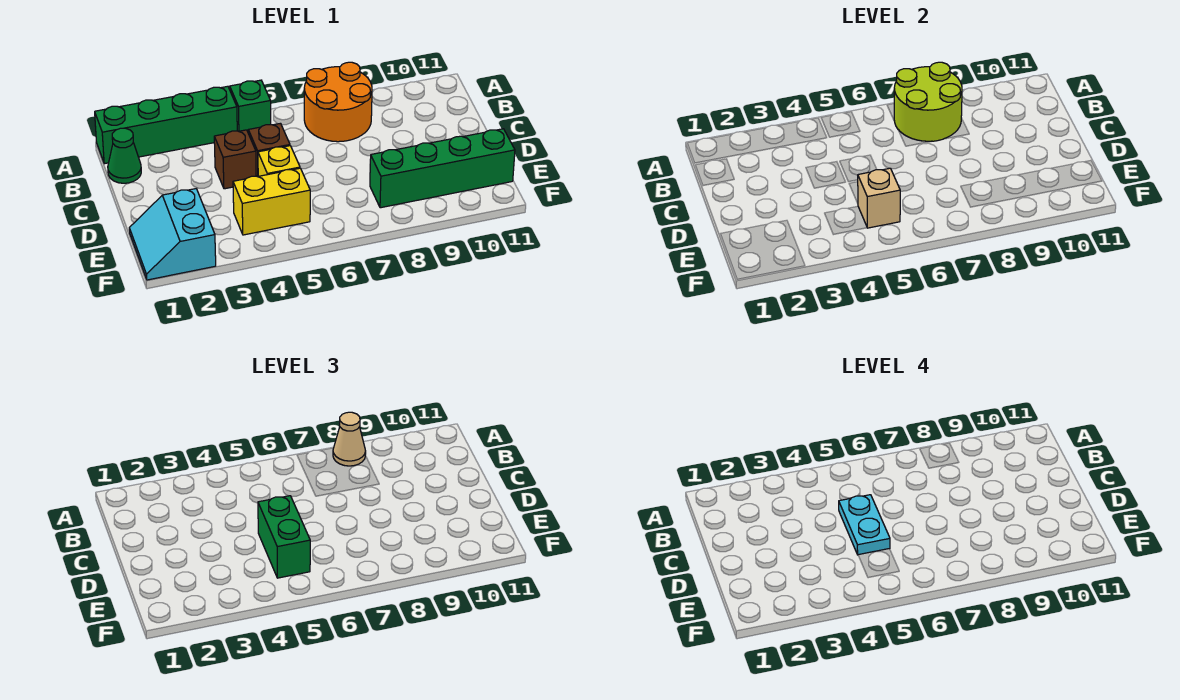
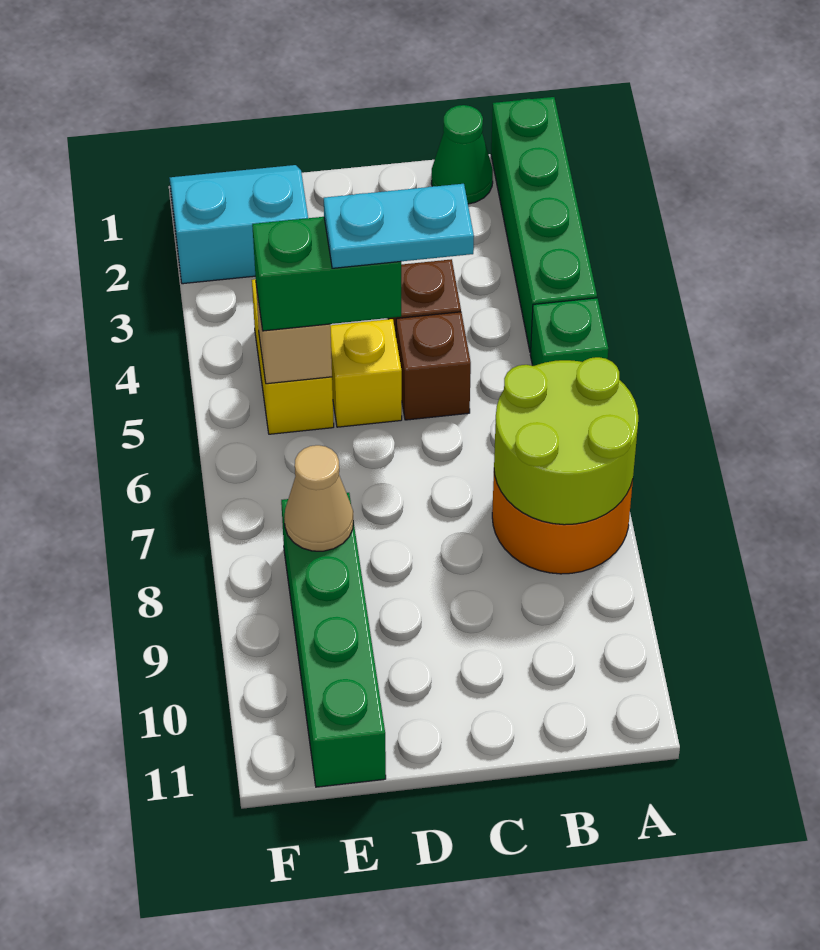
tan 1x1 cone [333,412,366,466] -> tan 1x1 cone moved to [284,445,353,551]

